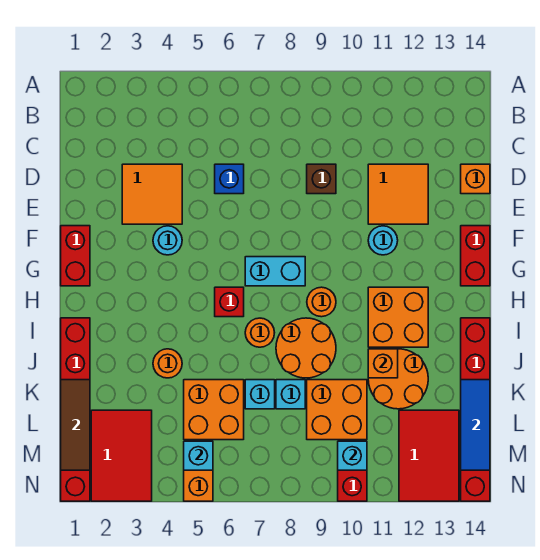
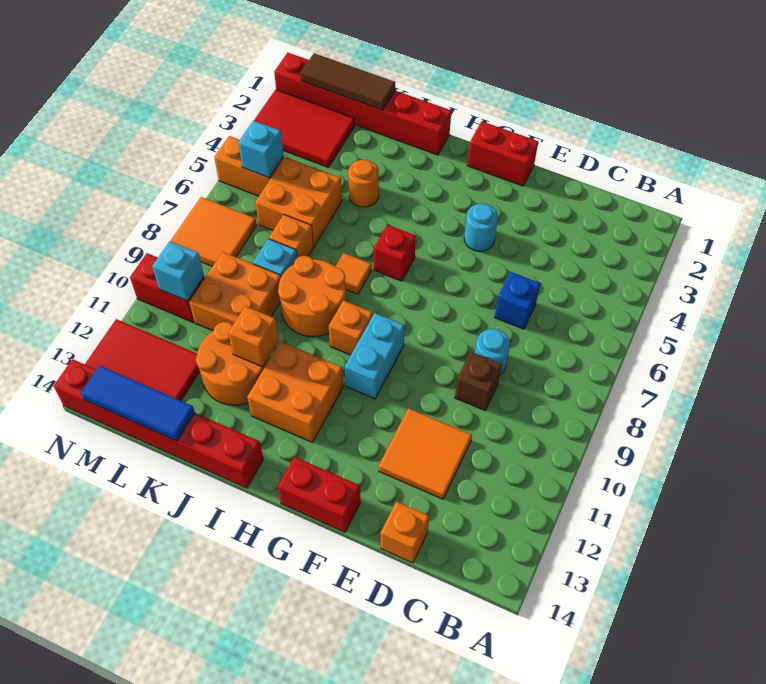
orange 2x2 tile [122,164,182,224] -> orange 2x2 tile moved to [170,197,257,267]
cyan 1x1 round brick [368,226,398,255] -> cyan 1x1 round brick moved to [475,329,510,375]
cyan 1x2 brick [245,257,305,286] -> cyan 1x2 brick moved to [345,313,405,399]
orange 1x1 round brick [307,287,336,317] -> orange 1x1 brick [329,300,373,355]
orange 1x1 round brick [245,318,275,347] -> orange 1x1 tile [335,253,372,294]
cyan 1x1 brick [245,380,275,409] -> orange 1x1 brick [269,215,313,258]

